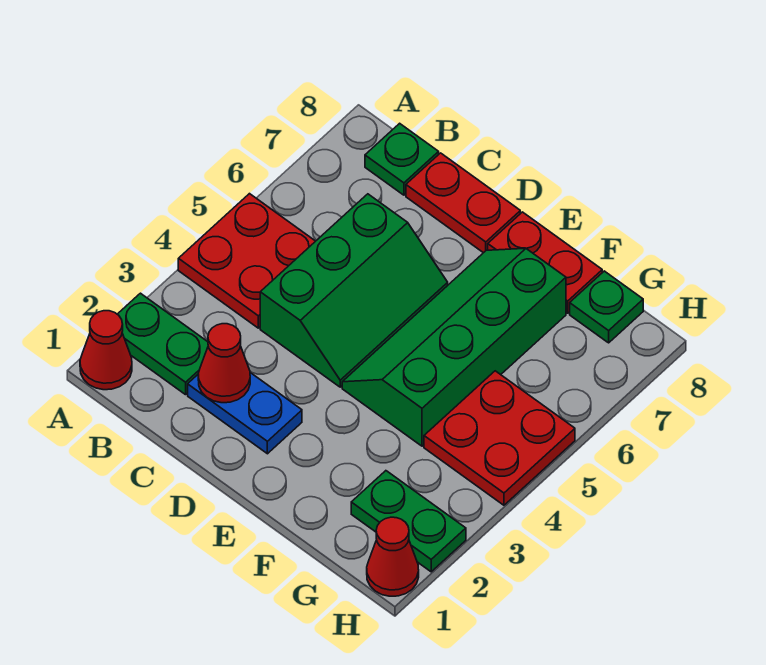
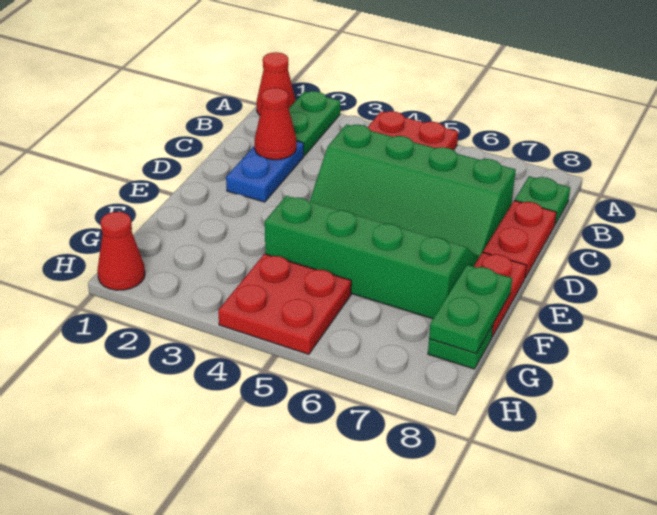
green 2x3 slope [260,194,448,387] -> green 2x4 slope [310,125,516,257]
green 1x2 plate [351,471,466,572] -> green 1x2 plate moved to [429,265,512,353]

